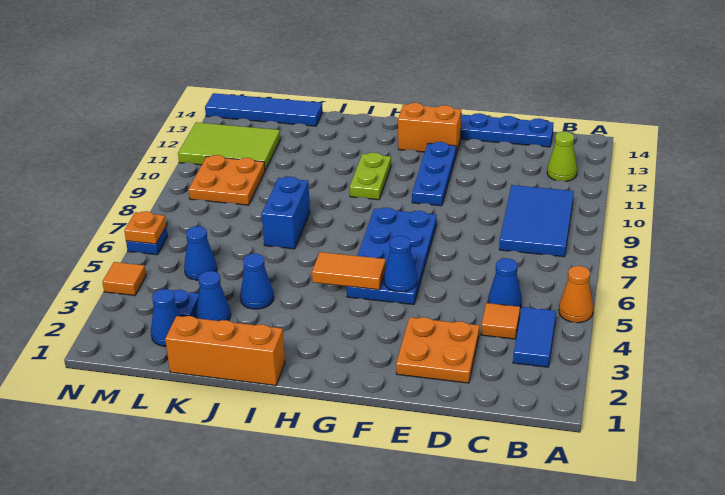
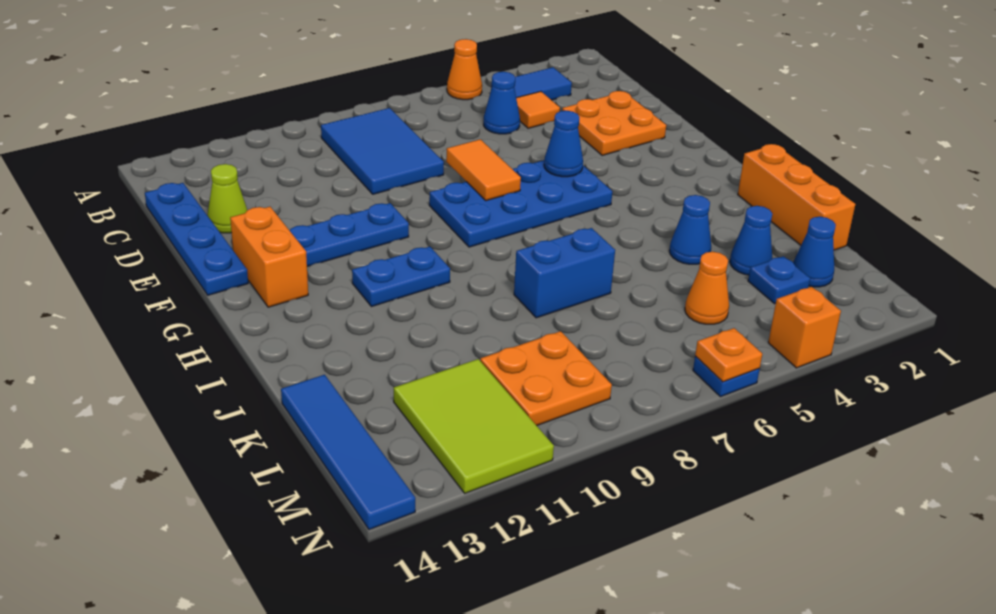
blue 2x3 tile [499,185,574,257] -> blue 2x3 tile turned to [321,108,444,194]
lime 1x1 cone [547,132,577,181] -> lime 1x1 cone moved to [207,164,247,233]
orange 1x2 tile [312,252,386,290] -> orange 1x2 tile moved to [446,139,521,201]
lime 1x2 plate [350,153,391,200] -> blue 1x2 plate [352,247,450,307]
blue 1x1 cone [184,226,217,280] -> orange 1x1 cone [685,252,729,324]
orange 1x1 tile [103,262,146,296] -> orange 1x1 brick [768,287,841,368]

